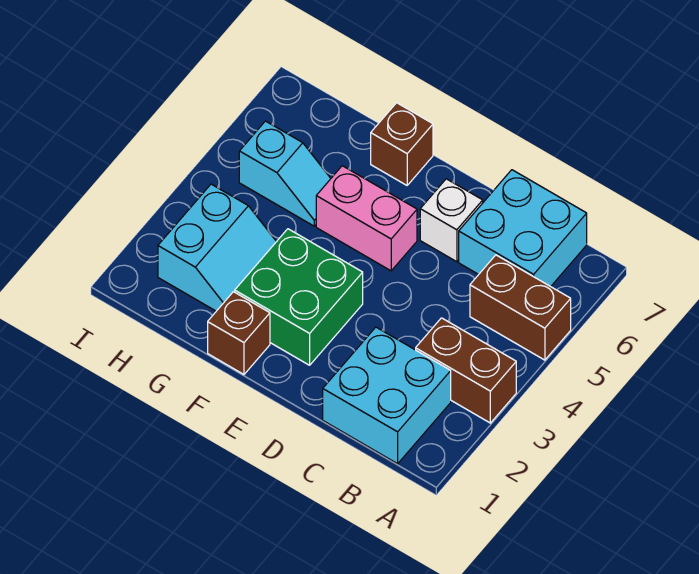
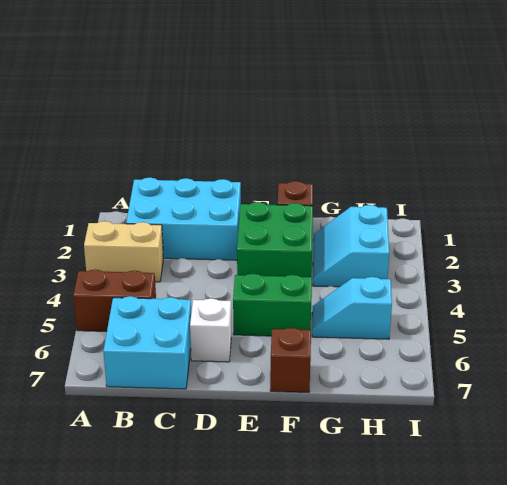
brown 1x2 brick [416,318,516,423] -> tan 1x2 brick [84,221,163,282]
cyan 2x2 brick [323,327,451,464] -> cyan 2x3 brick [126,178,241,260]
pink 1x2 brick [316,166,417,271] -> green 1x2 brick [233,274,312,336]

